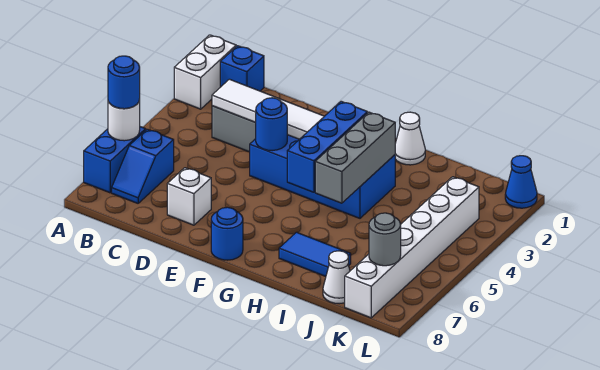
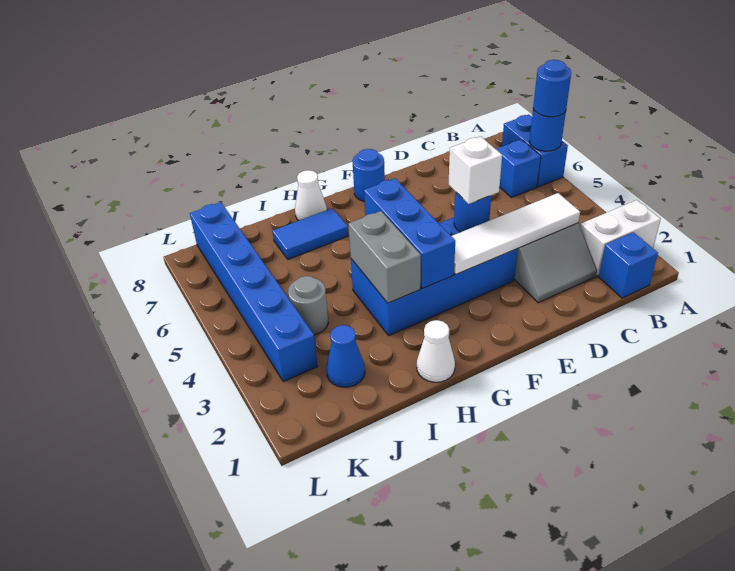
white 1x2 brick [174,35,236,109] -> white 1x2 brick turned to [580,200,661,276]
white 1x1 round brick [108,99,140,141] -> blue 1x1 round brick [529,109,566,151]
white 1x1 brick [167,168,211,225] -> white 1x1 brick moved to [448,136,502,204]
grey 1x3 brick [315,112,395,203] -> grey 1x2 brick [349,211,421,303]
white 1x1 cone [323,251,350,304] -> white 1x1 cone moved to [295,170,327,221]
white 1x6 brick [345,177,479,318] -> blue 1x6 brick [190,202,318,382]
grey 1x1 round brick [369,213,401,266] -> grey 1x1 round brick moved to [288,276,328,335]
blue 1x1 cone [505,156,537,208] -> blue 1x1 cone moved to [327,325,365,387]

